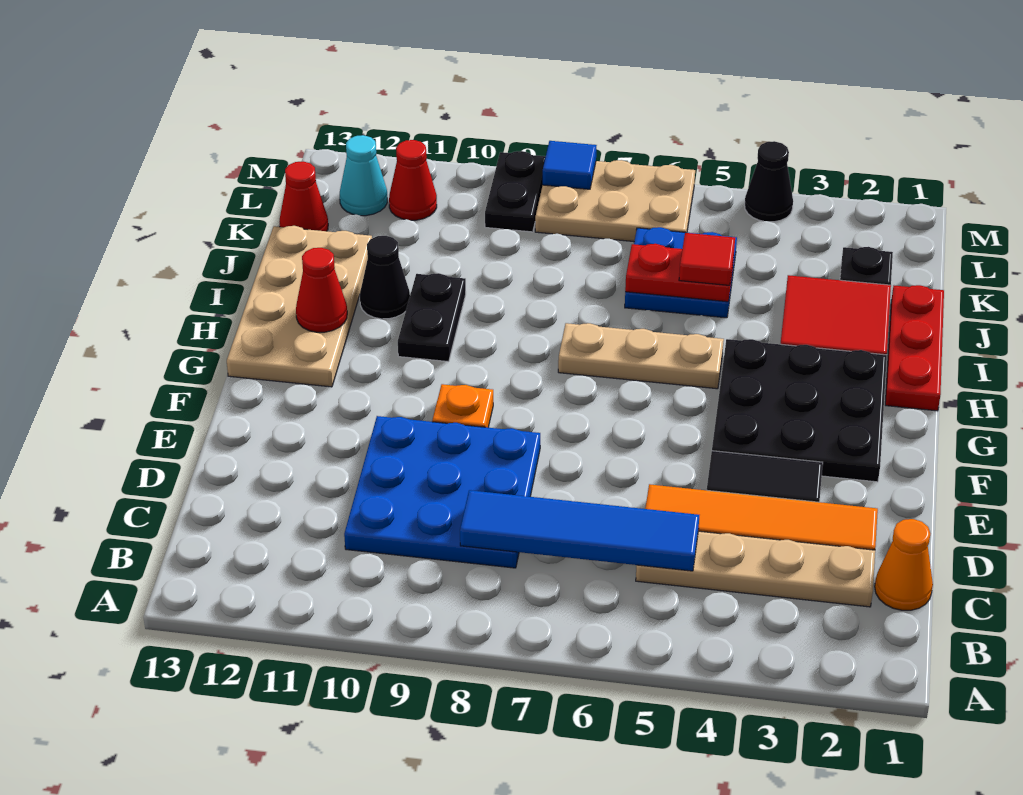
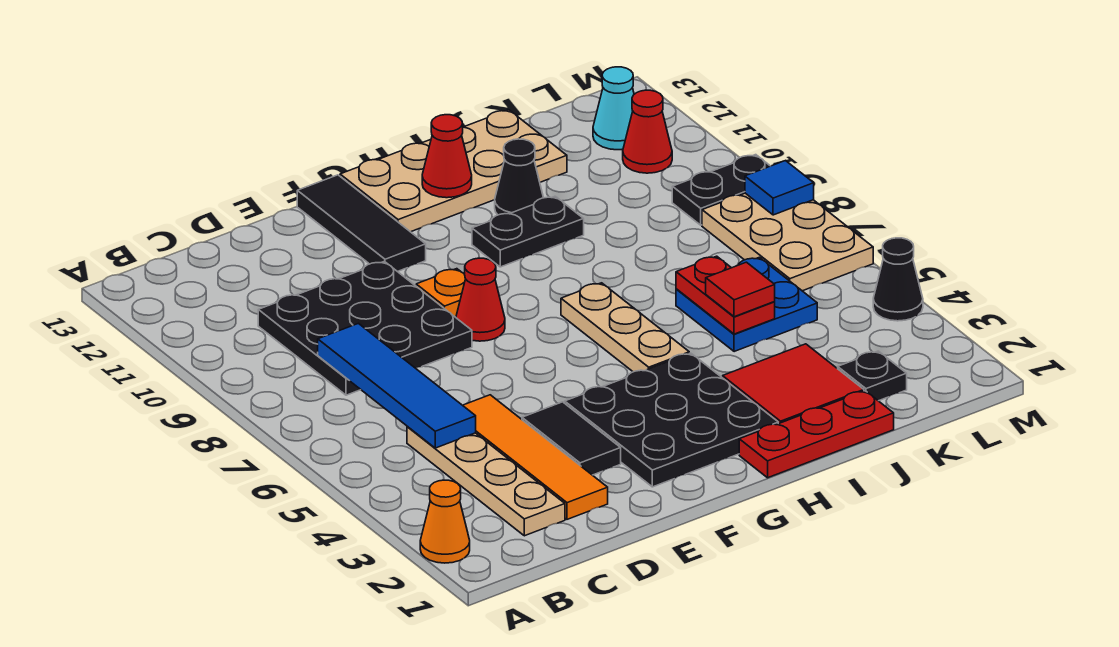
orange 1x1 cone [875,519,933,610] -> orange 1x1 cone moved to [420,480,470,563]
blue 3x3 plate [344,416,540,568] -> black 3x3 plate [258,261,472,395]
none -> black 1x3 tile [297,175,426,272]
red 1x1 cone [279,161,328,231] -> red 1x1 cone moved to [456,258,505,341]

